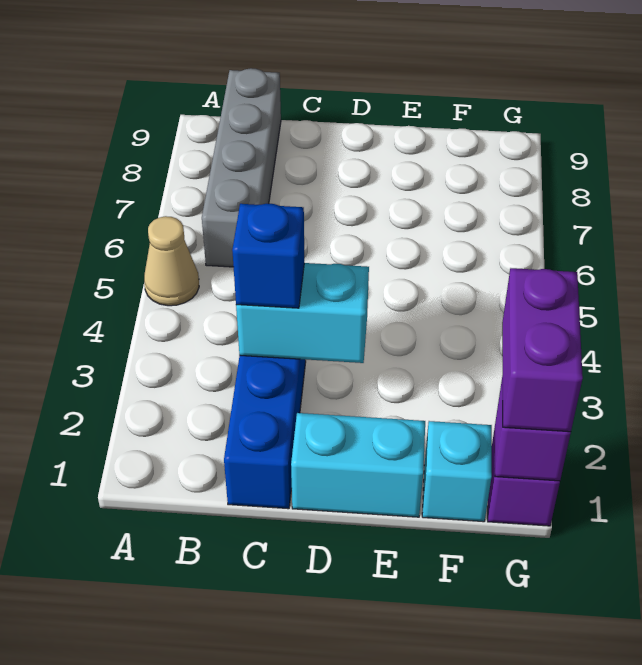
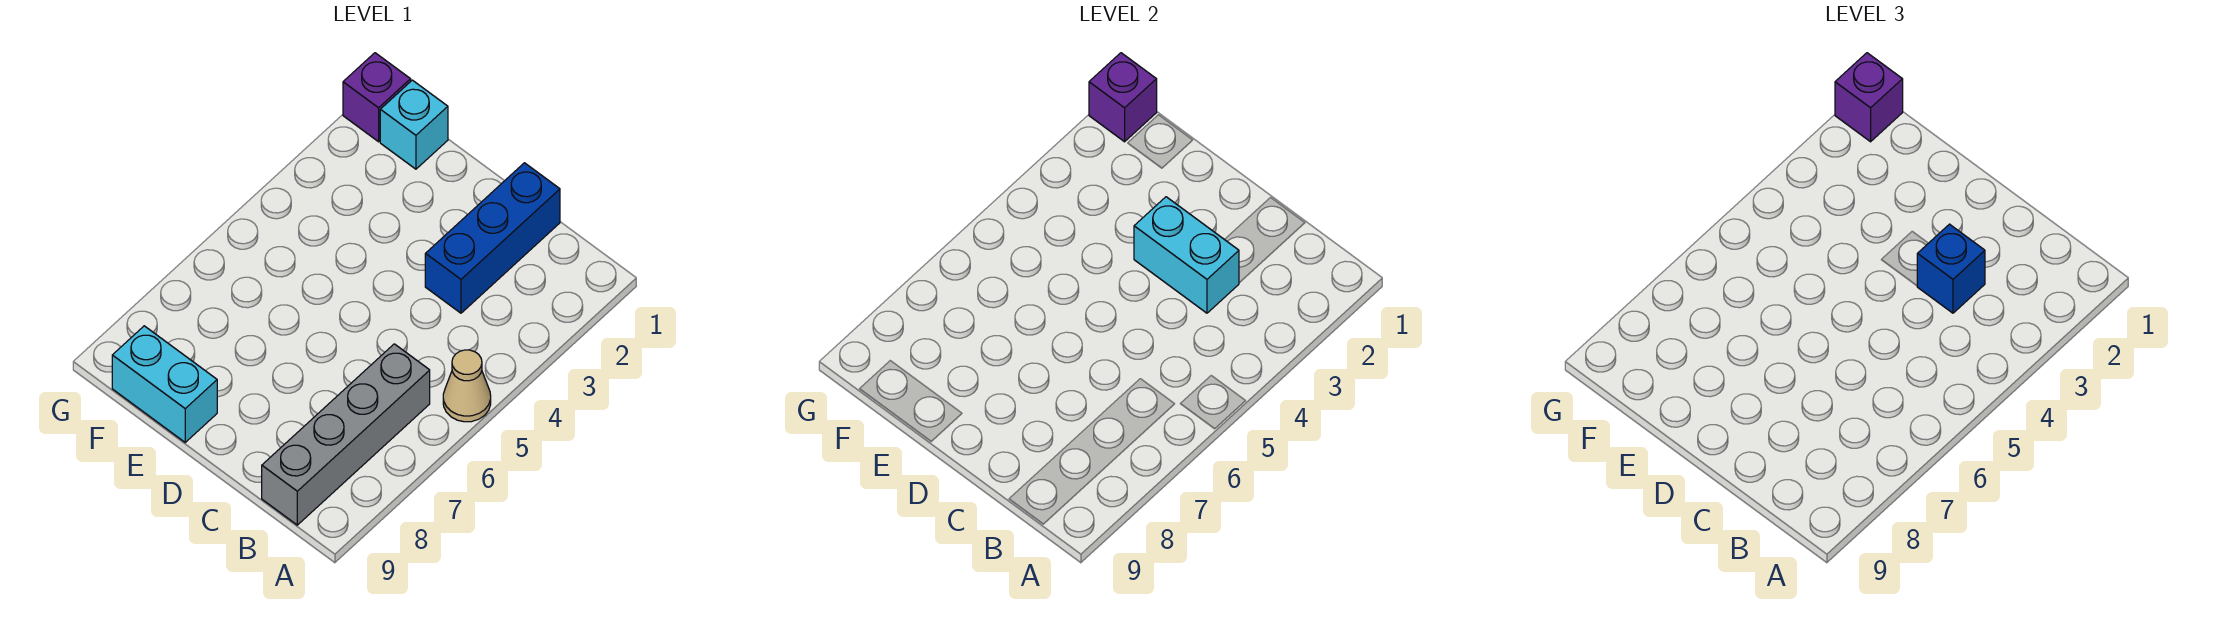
cyan 1x2 brick [291,413,425,517] -> cyan 1x2 brick moved to [112,326,217,442]
purple 1x2 brick [502,268,583,432] -> purple 1x1 brick [1835,53,1903,142]

